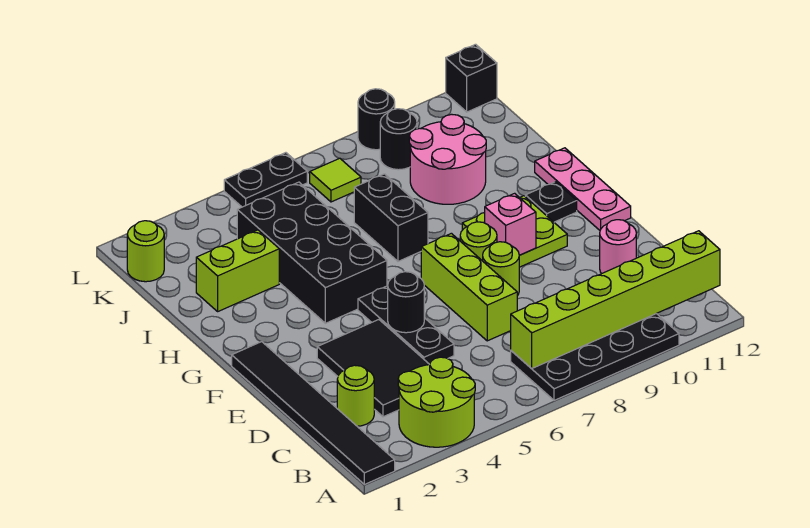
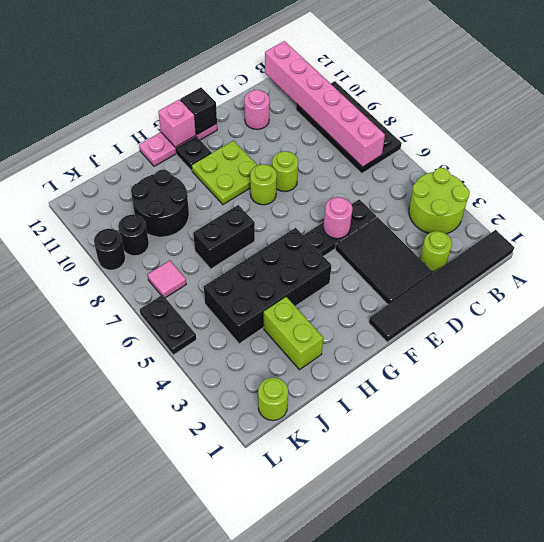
lime 1x6 brick [511,231,720,368] -> pink 1x6 brick [265,41,385,167]
black 2x3 tile [317,320,430,417] -> black 2x3 tile turned to [335,217,433,304]
lime 1x3 brick [421,233,517,341] -> none
black 1x1 round brick [388,272,424,333] -> pink 1x1 round brick [323,197,352,239]
pink 1x1 brick [485,193,536,255] -> pink 1x1 brick moved to [158,99,196,147]
pink 2x2 round brick [409,114,486,204] -> black 2x2 round brick [131,170,189,237]
lime 1x1 tile [310,158,361,202] -> pink 1x1 tile [148,261,186,298]
black 1x1 brick [446,44,497,112] -> black 1x1 brick moved to [180,88,217,135]

